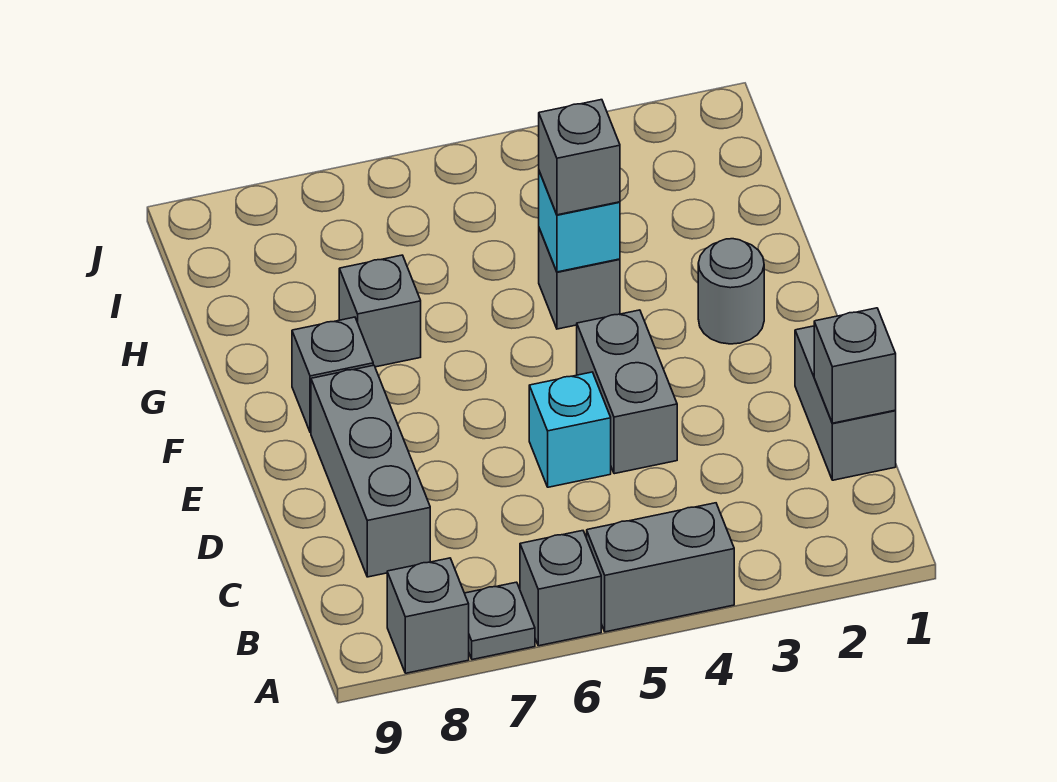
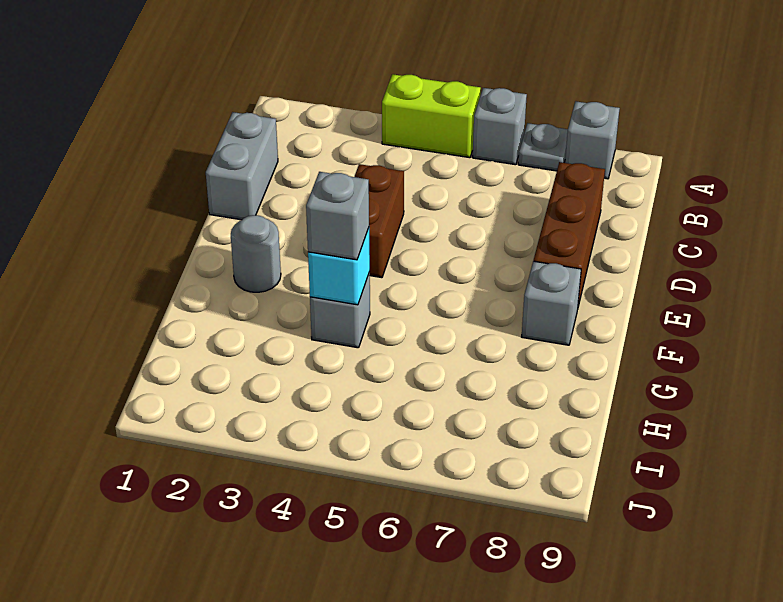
grey 1x2 brick [587,503,734,632] -> lime 1x2 brick [382,74,481,158]
grey 1x1 brick [814,308,896,423] -> none
grey 1x3 brick [311,365,430,577] -> brown 1x3 brick [534,162,605,306]
grey 1x2 brick [577,310,677,474] -> brown 1x2 brick [354,164,404,278]
cyan 1x1 brick [529,372,611,487] -> none
grey 1x1 brick [339,255,421,367] -> none

